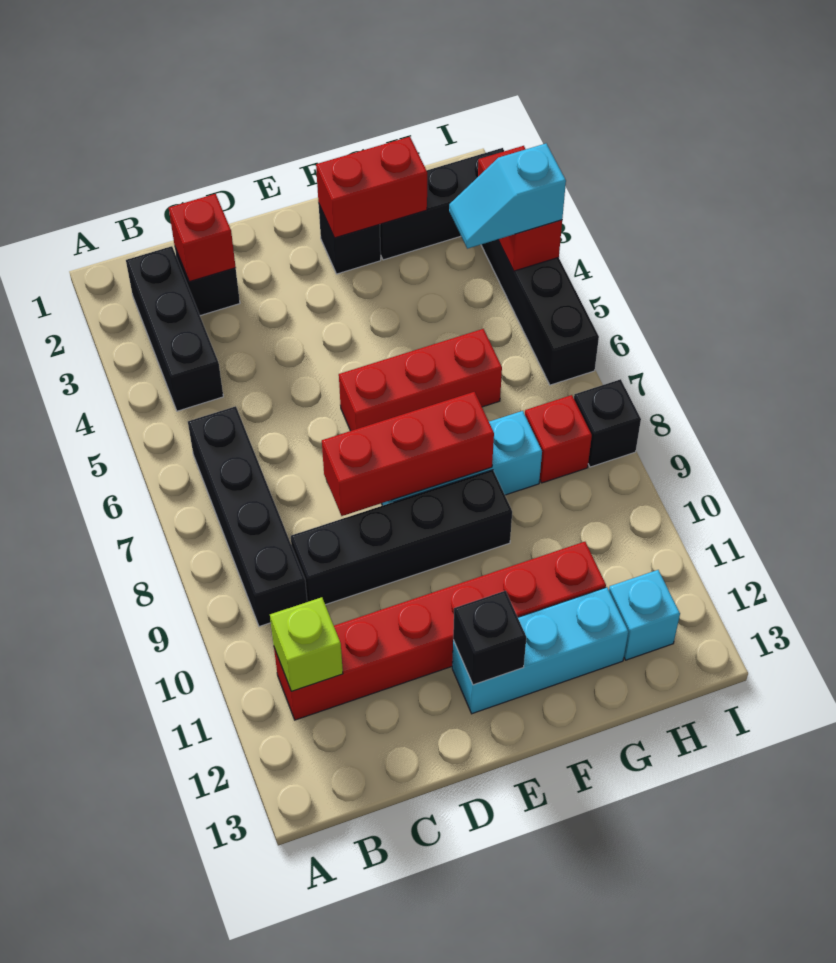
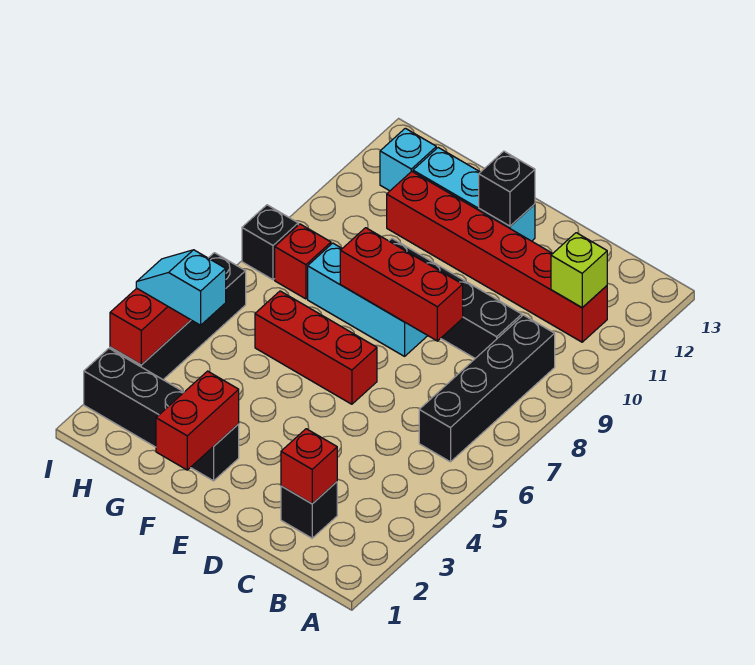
black 1x3 brick [126,246,223,411] -> none
red 1x2 brick [316,137,427,238] -> red 1x2 brick turned to [156,371,239,470]
cyan 1x2 slope [449,144,566,249] -> cyan 1x2 slope turned to [136,250,226,325]

